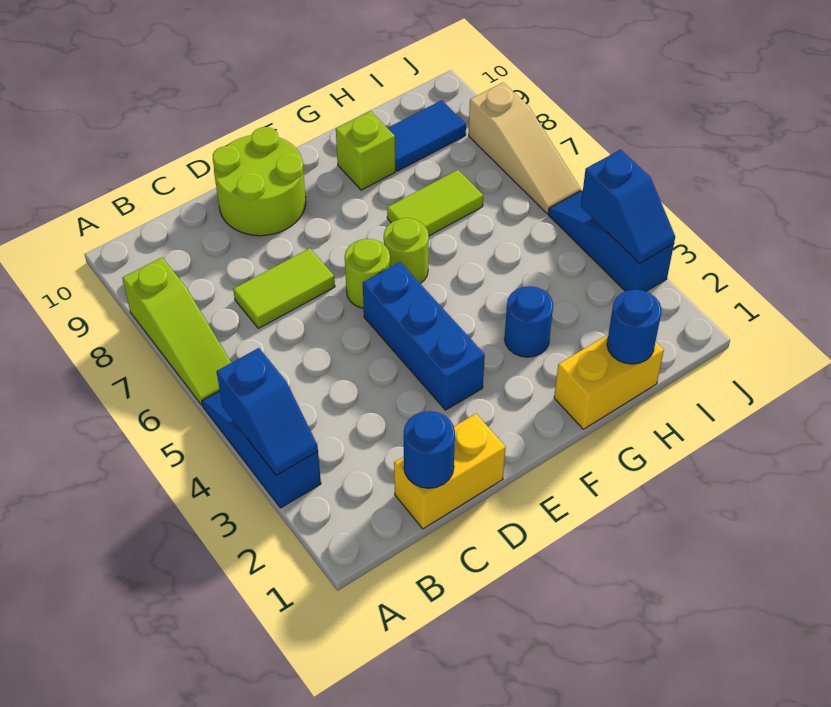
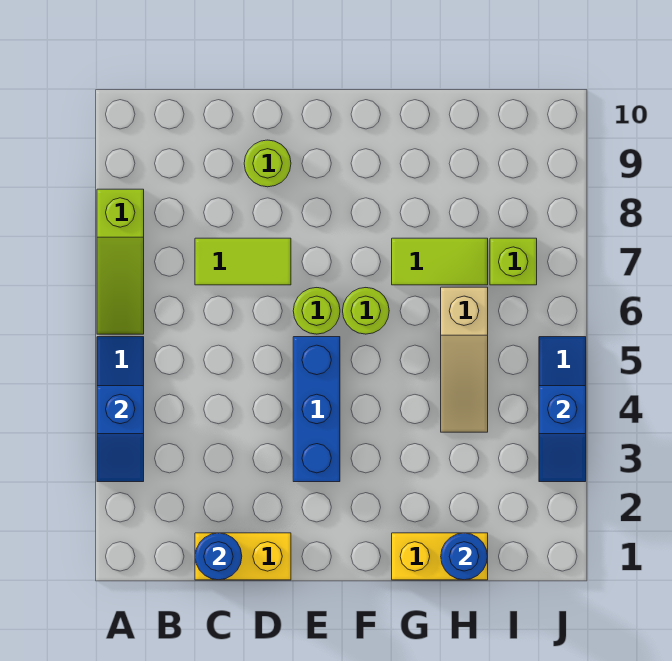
lime 2x2 round brick [213,127,306,236] -> lime 1x1 round brick [244,140,291,187]
blue 1x1 round brick [504,286,553,357] -> none
lime 1x1 brick [336,111,395,190] -> lime 1x1 brick moved to [490,238,537,285]
blue 1x2 tile [388,100,466,171] -> none
tan 1x3 slope [469,82,581,213] -> tan 1x3 slope moved to [441,287,488,432]

